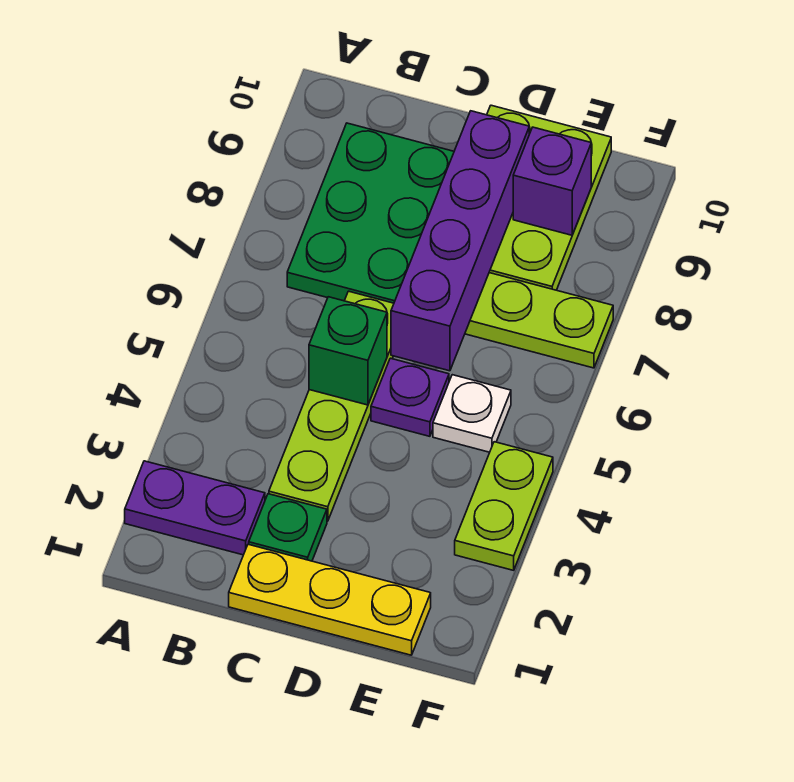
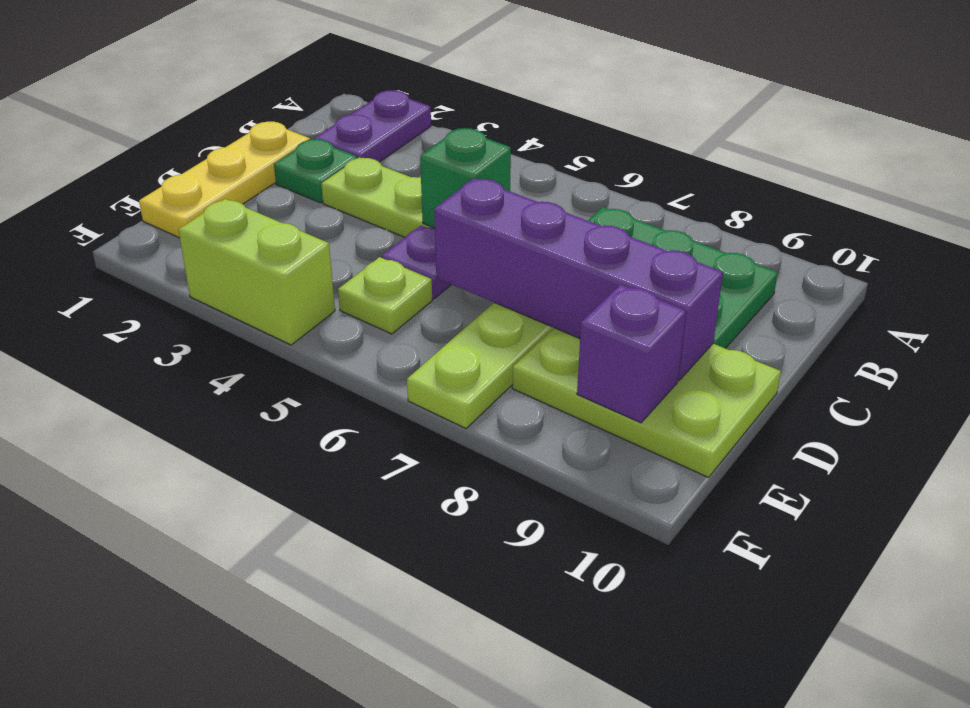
white 1x1 plate [433,375,511,452] -> lime 1x1 plate [338,257,432,334]
lime 1x2 plate [455,442,553,570] -> lime 1x2 brick [178,199,335,345]

